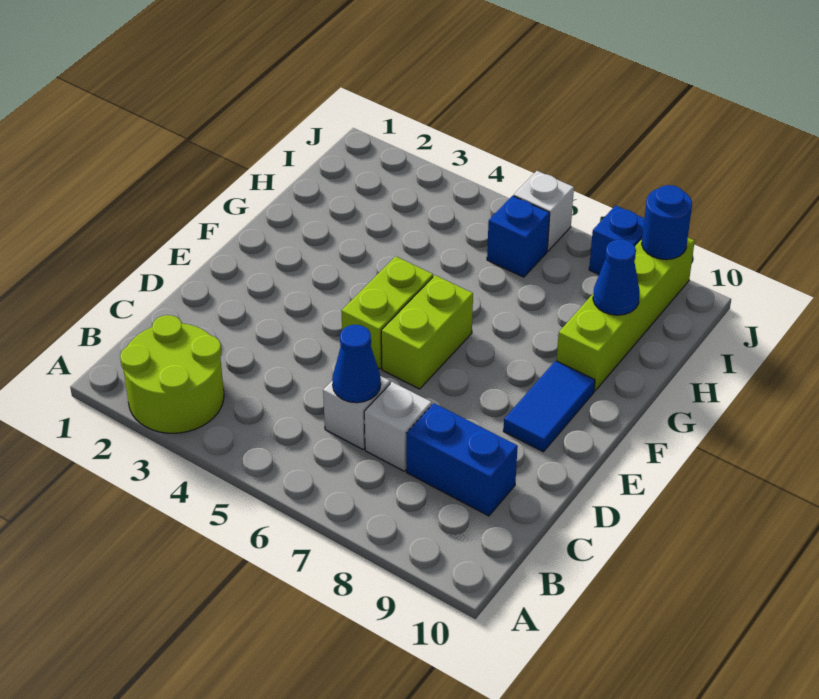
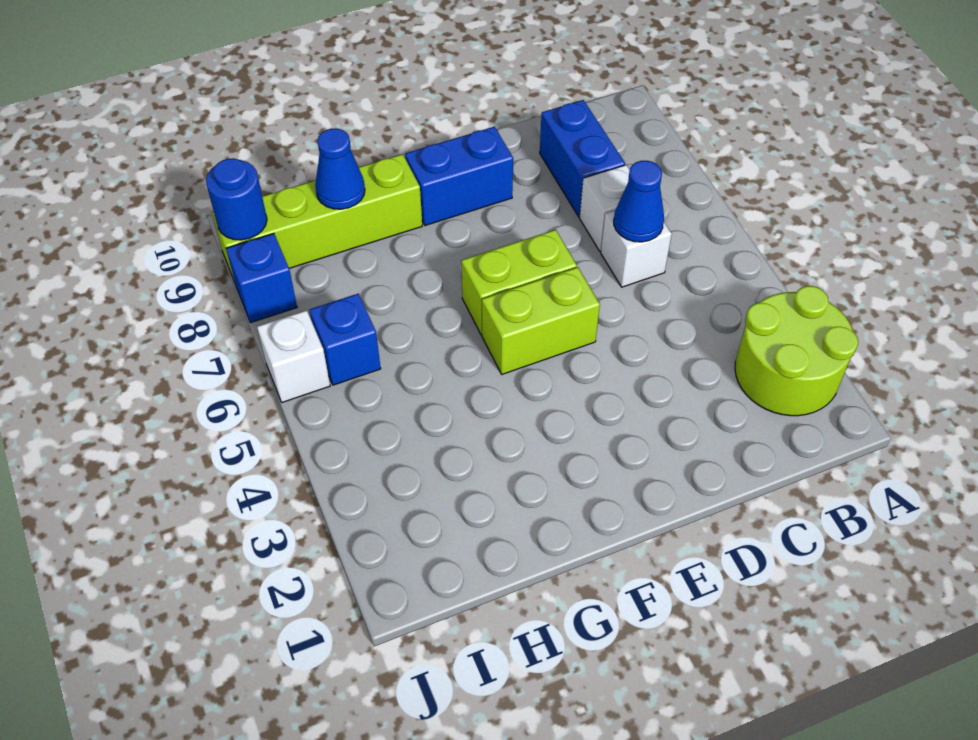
blue 1x2 tile [503,361,595,452] -> blue 1x2 brick [405,127,513,226]

